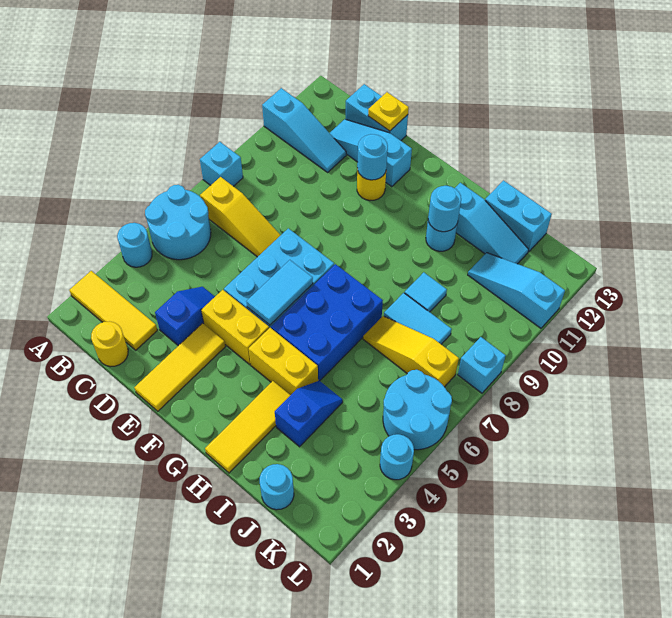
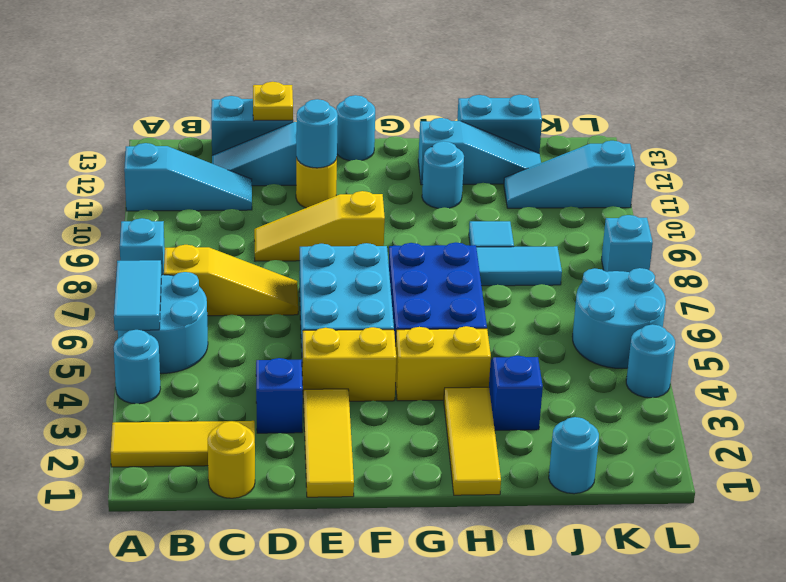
cyan 1x2 tile [246,260,313,325] -> cyan 1x2 tile moved to [114,260,162,331]
cyan 1x1 round brick [428,186,461,232] -> cyan 1x1 round brick moved to [336,95,375,161]
yellow 1x3 slope [363,316,459,387] -> yellow 1x3 slope moved to [254,191,385,261]

